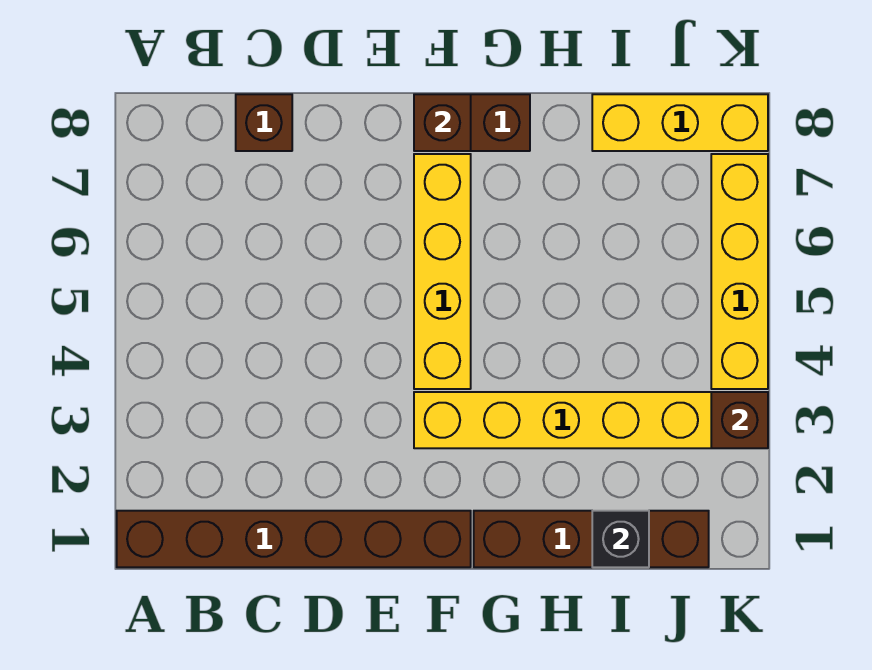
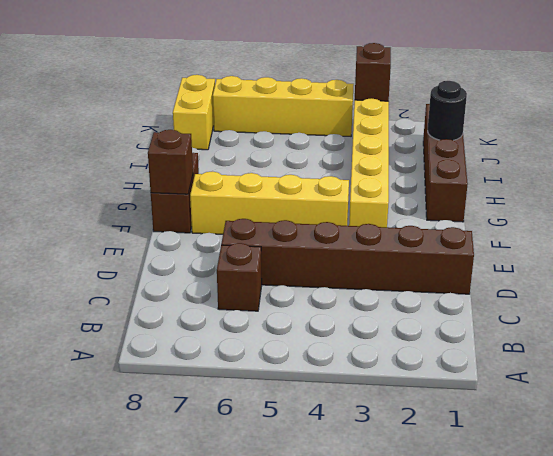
brown 1x6 brick [117,511,471,567] -> brown 1x6 brick turned to [221,219,474,294]
brown 1x1 brick [236,94,292,151] -> brown 1x1 brick moved to [217,243,262,311]
black 1x1 brick [592,511,649,567] -> black 1x1 round brick [428,81,467,140]
yellow 1x3 brick [592,94,768,151] -> yellow 1x2 brick [173,75,215,150]

